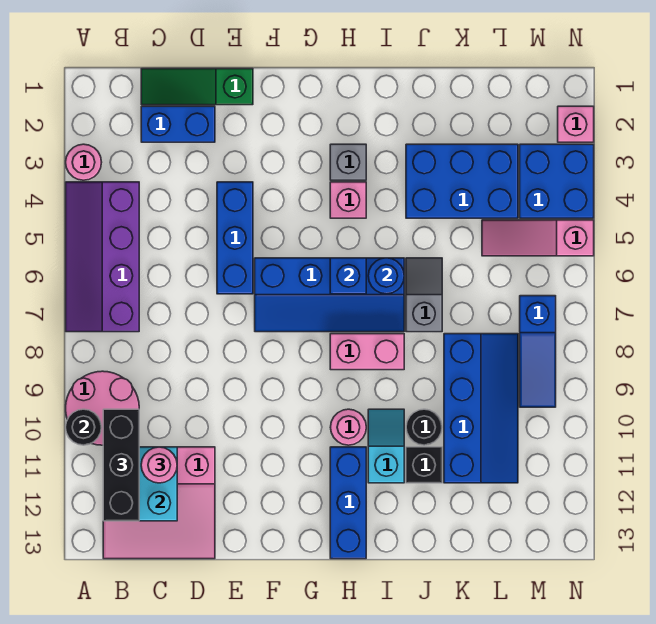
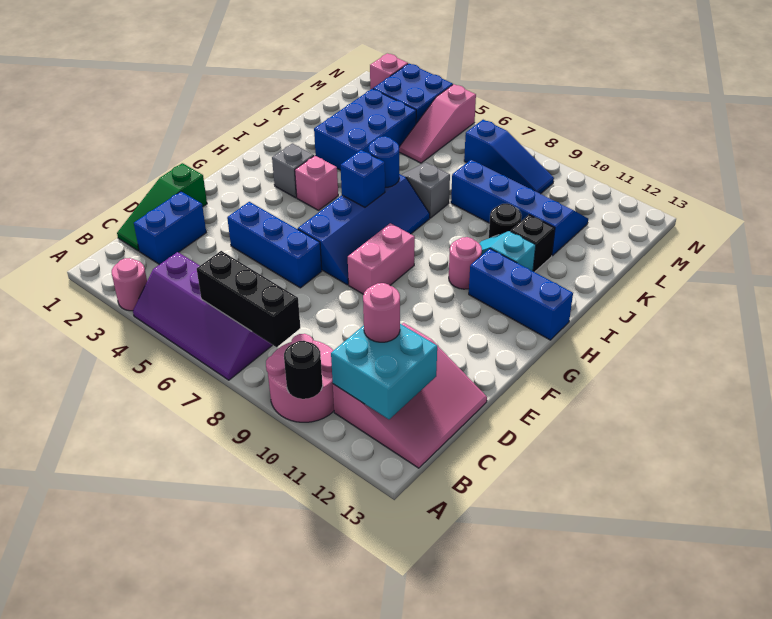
black 1x3 brick [103,409,139,521] -> black 1x3 brick moved to [197,251,300,347]
pink 1x2 brick [330,334,404,370] -> pink 1x2 brick moved to [348,223,415,294]

